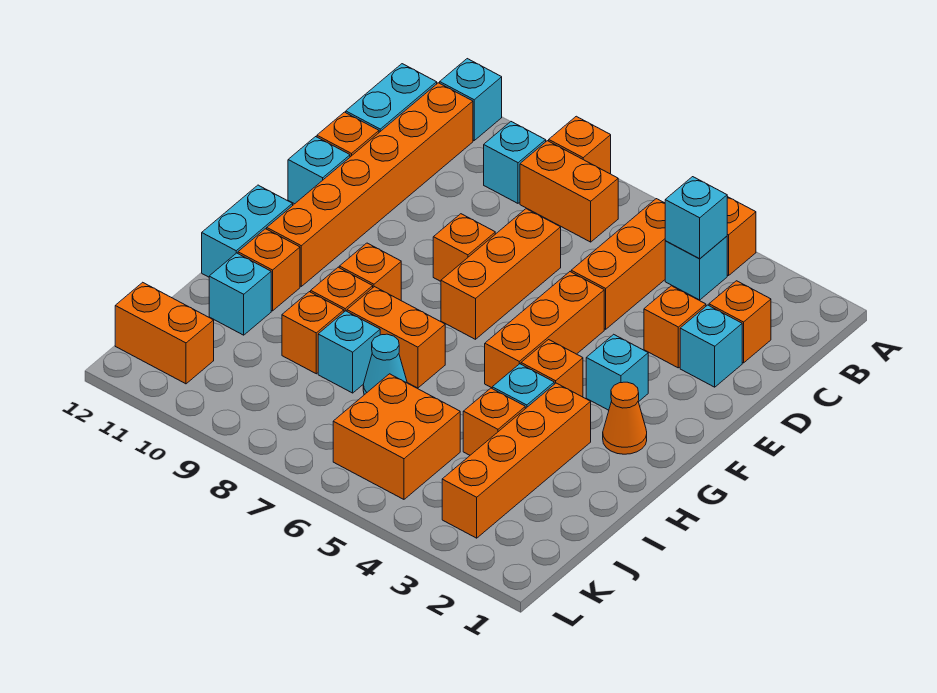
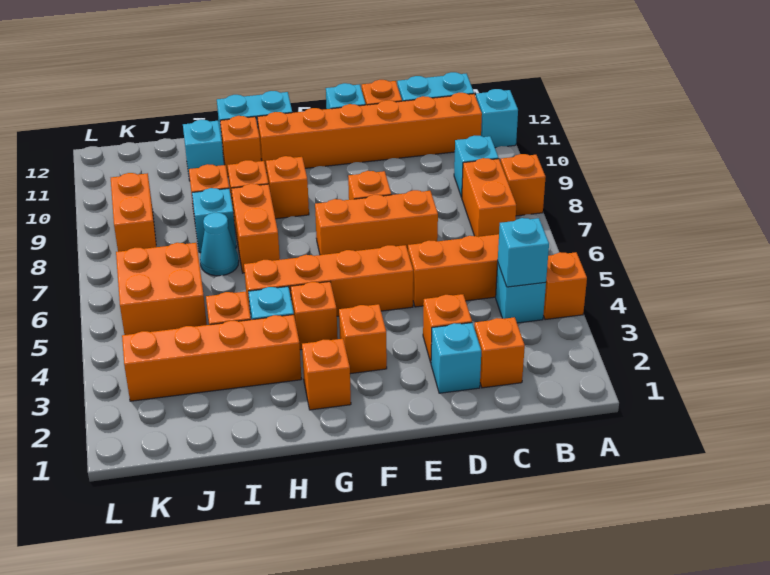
orange 1x3 brick [485,272,604,388] -> orange 1x4 brick [244,245,413,316]
cyan 1x1 brick [586,334,648,410] -> orange 1x1 brick [339,304,387,374]
orange 1x1 cone [603,382,647,454] -> orange 1x1 brick [302,339,351,410]
orange 1x2 brick [115,282,214,384] -> orange 1x2 brick moved to [111,173,156,252]

